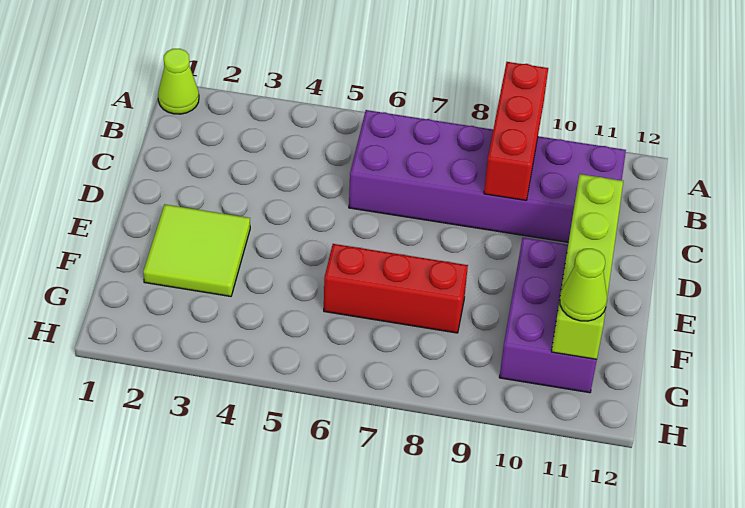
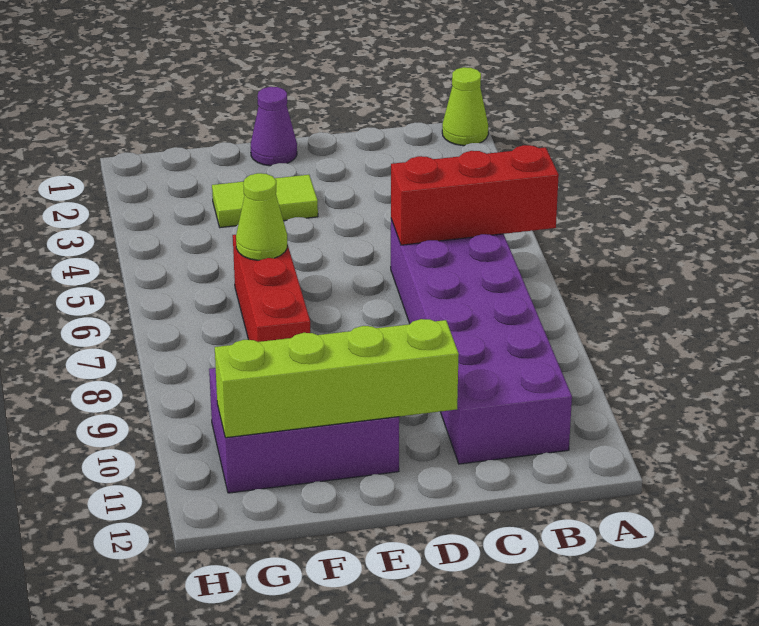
red 1x3 brick [484,62,548,200] -> red 1x3 brick moved to [391,145,559,245]
none -> purple 1x1 cone [251,87,297,166]
lime 2x2 tile [143,205,250,296] -> lime 1x2 tile [212,175,318,228]
lime 1x1 cone [560,249,607,321] -> lime 1x1 cone moved to [236,173,287,260]

